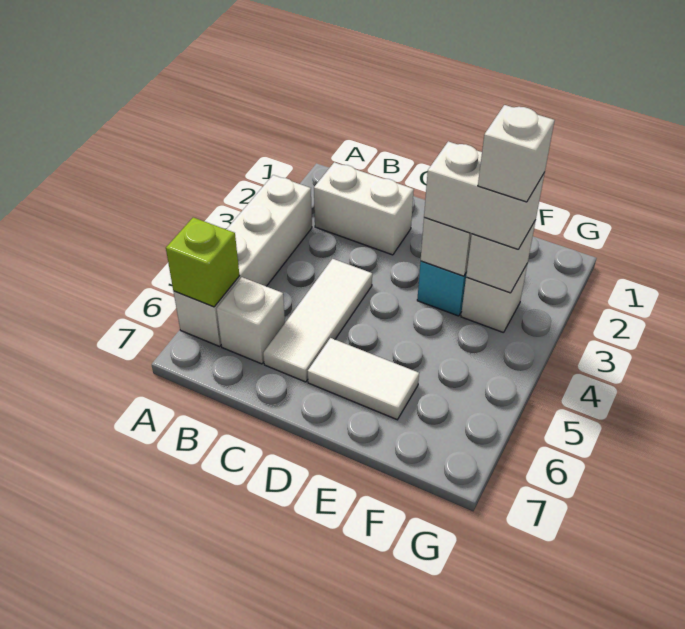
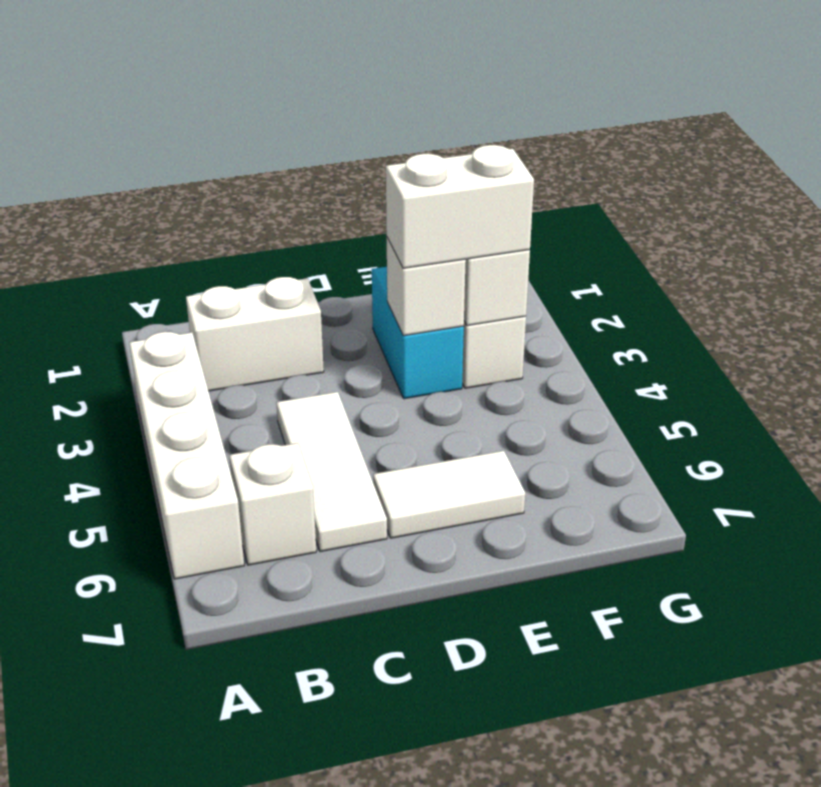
lime 1x1 brick [166,217,240,307] -> none
white 1x1 brick [478,105,555,202] -> none

